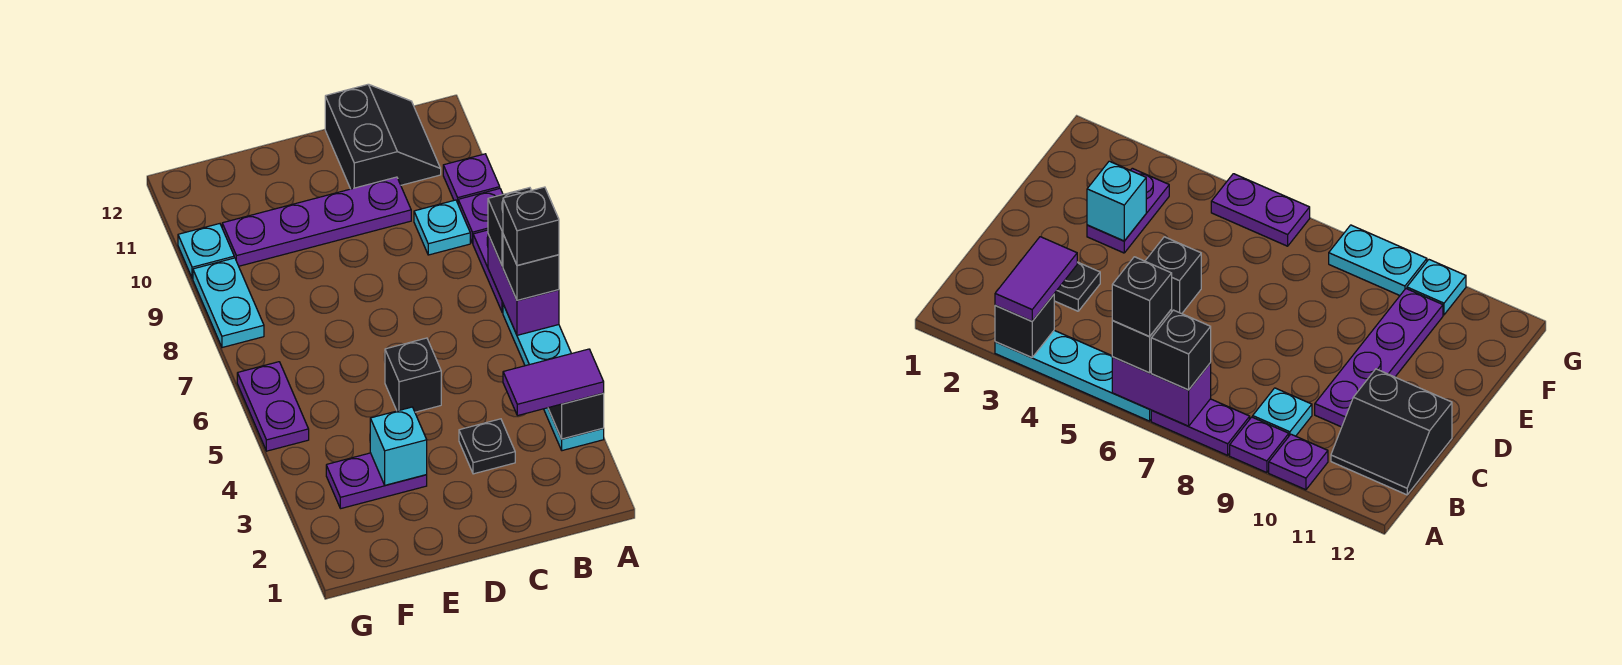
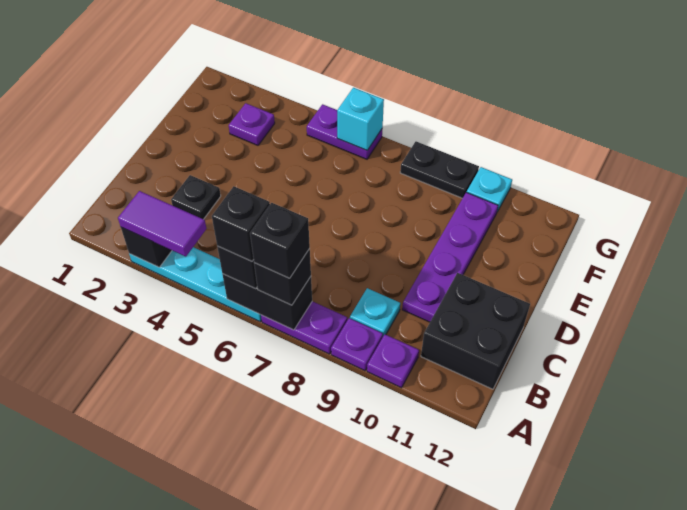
purple 1x2 tile [503,349,604,416] -> purple 1x2 tile turned to [118,191,206,257]
purple 1x2 brick [488,235,559,335] -> black 1x2 brick [222,274,312,330]
black 2x2 slope [325,84,441,189] -> black 2x2 brick [421,273,530,389]
black 1x1 brick [385,338,441,412] -> black 1x1 brick moved to [250,203,310,278]
purple 1x2 plate [326,453,427,509] -> purple 1x1 plate [229,103,275,145]
cyan 1x1 brick [370,407,427,485] -> cyan 1x1 brick moved to [337,88,384,150]
cyan 1x2 plate [193,258,264,348] -> black 1x2 plate [400,141,479,198]

